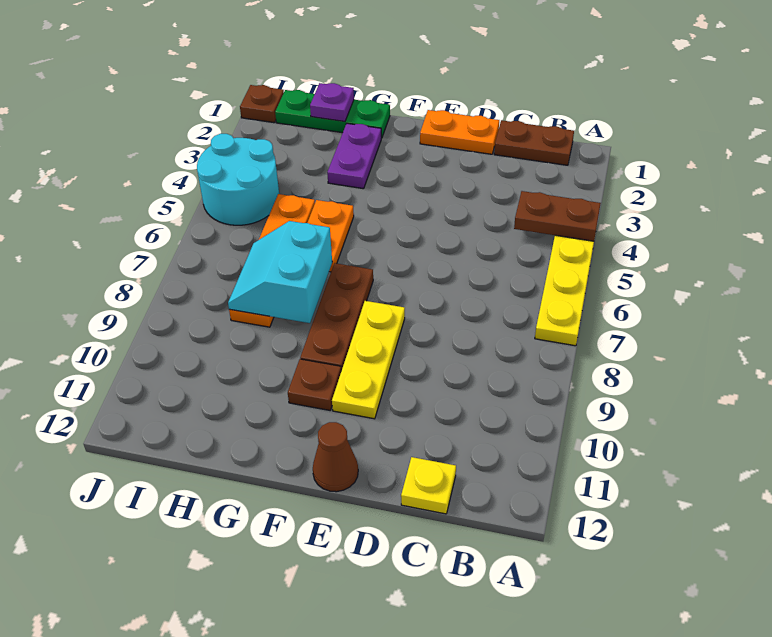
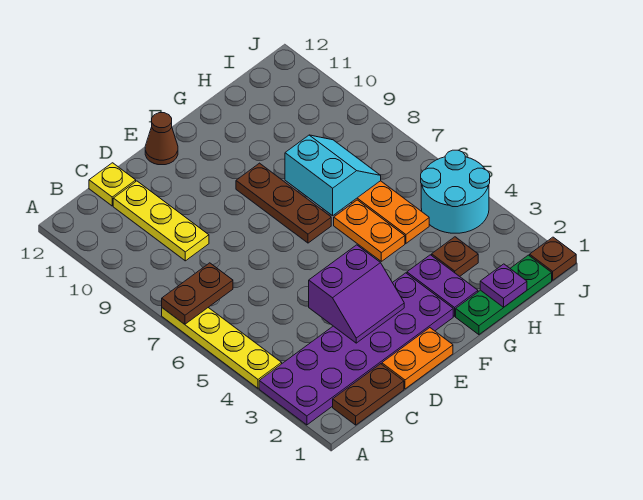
none -> purple 2x6 plate [259,273,453,425]
brown 1x2 plate [514,191,601,241] -> brown 1x2 plate moved to [162,263,233,324]
none -> purple 2x2 slope [309,245,404,343]
yellow 1x3 plate [332,301,405,419] -> yellow 1x3 plate moved to [113,181,209,261]
brown 1x1 plate [288,359,341,410] -> brown 1x1 plate moved to [432,237,478,276]

